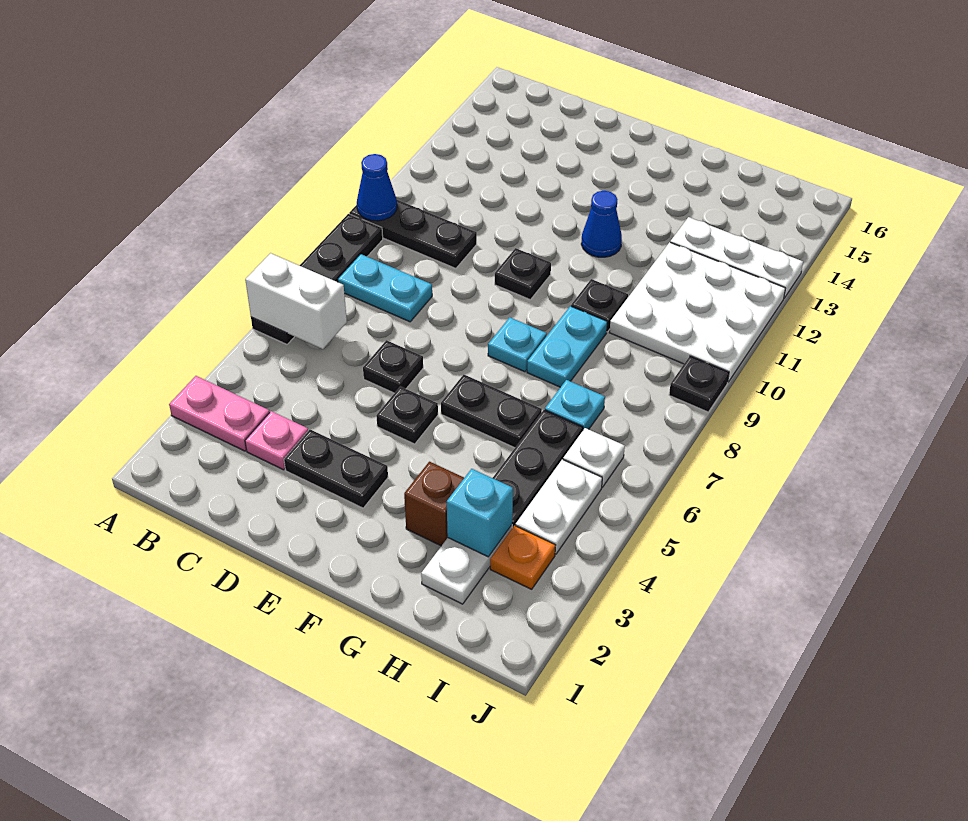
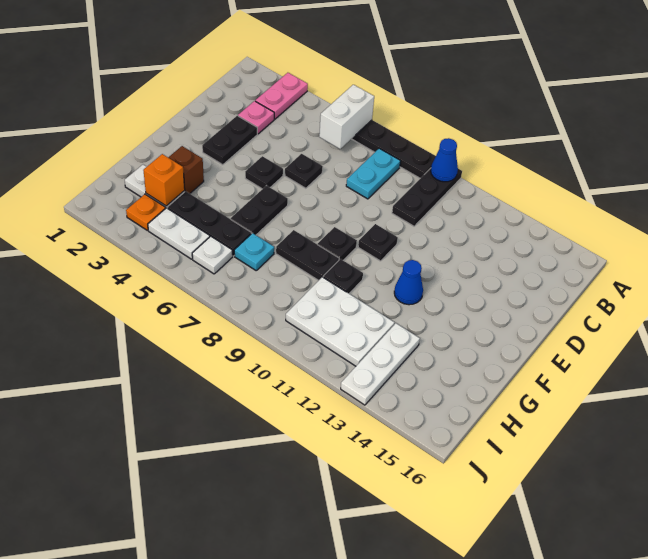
cyan 1x1 plate [488,317,547,372] -> none
cyan 1x2 plate [527,306,607,387] -> black 1x2 plate [276,230,339,281]
cyan 1x1 brick [447,469,513,557] -> orange 1x1 brick [143,154,185,206]
white 3x3 plate [609,242,785,382] -> white 2x3 plate [286,277,394,366]
black 1x1 plate [669,356,729,412] -> black 1x1 plate moved to [318,227,357,260]

